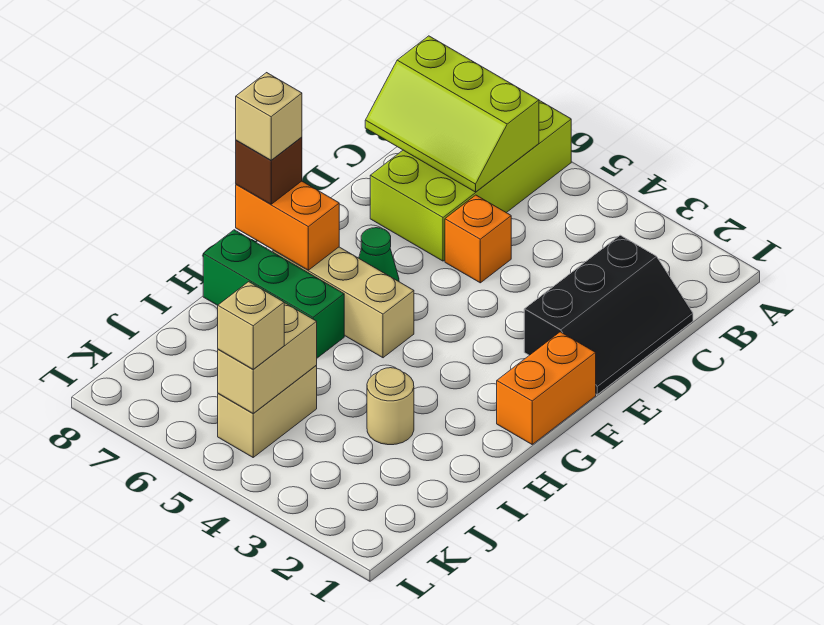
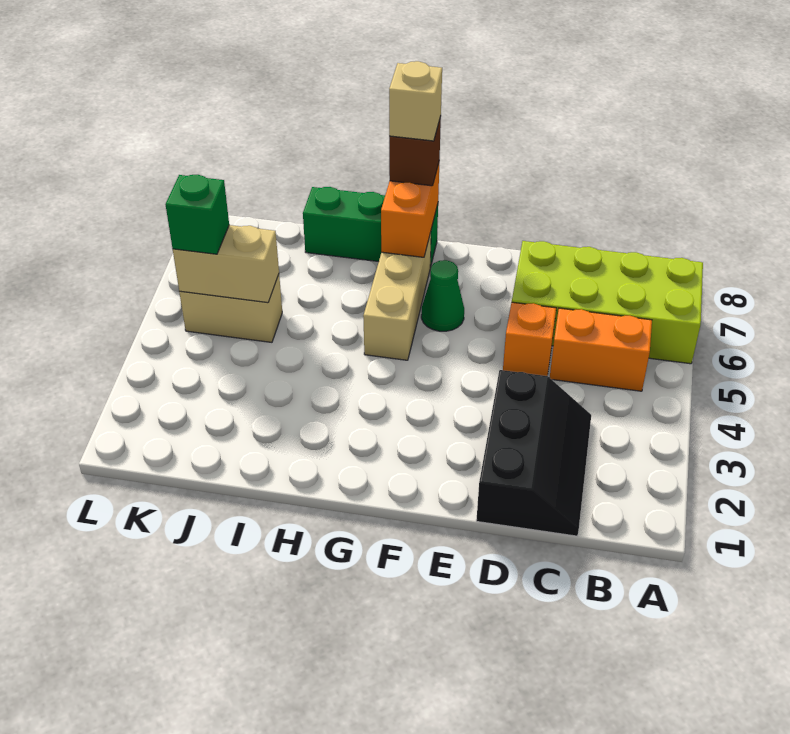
lime 2x3 slope [365,36,539,192] -> none
black 2x3 slope [524,235,693,395] -> black 2x3 slope turned to [476,370,591,536]
orange 1x2 brick [497,332,596,444] -> orange 1x2 brick moved to [550,308,652,391]
green 1x3 brick [203,230,344,358] -> green 1x3 brick turned to [303,187,438,268]
tan 1x1 round brick [367,368,414,445] -> none
tan 1x1 brick [218,282,284,369] -> green 1x1 brick [165,175,229,254]

